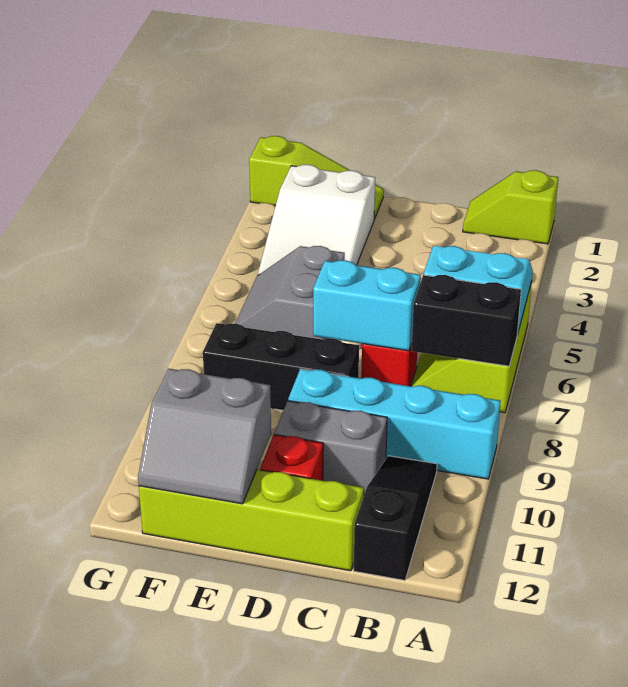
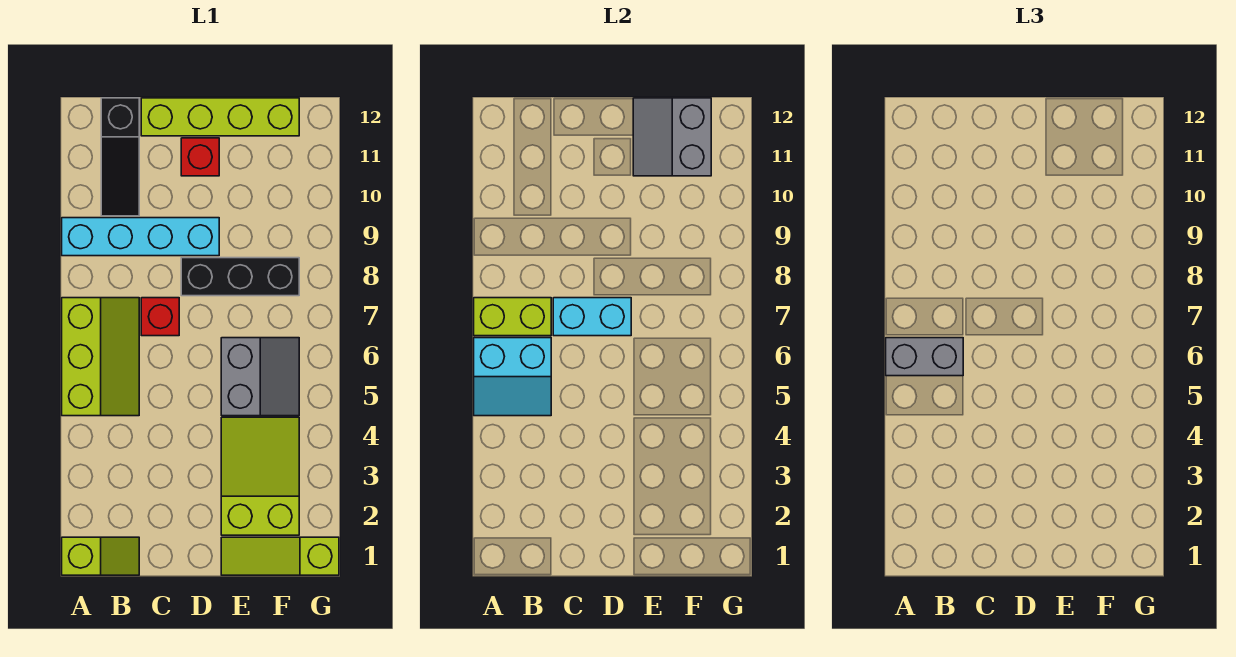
black 1x2 brick [412,275,521,366] -> lime 1x2 brick [474,298,551,336]
grey 1x2 brick [274,401,387,494] -> grey 1x2 brick moved to [886,338,963,376]
white 2x3 slope [257,165,375,276] -> lime 2x3 slope [221,417,299,535]
grey 2x2 slope [138,369,271,504] -> grey 2x2 slope turned to [633,98,711,176]

